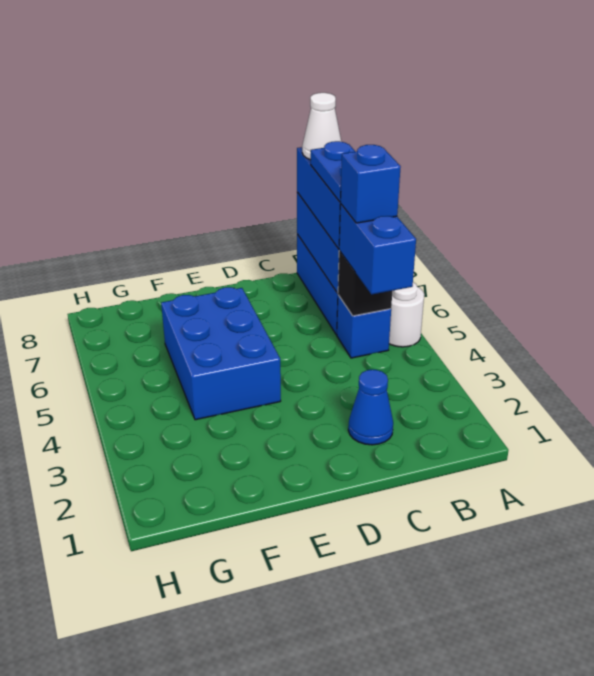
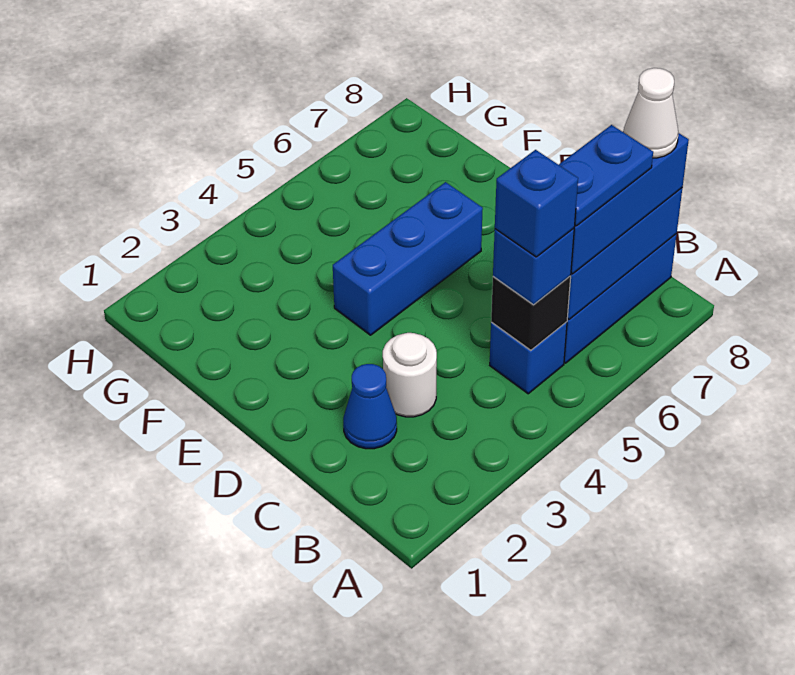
white 1x1 round brick [389,282,424,347] -> white 1x1 round brick moved to [383,333,437,417]
blue 1x2 brick [339,204,416,295] -> blue 1x1 brick [493,228,574,305]
blue 2x3 brick [161,287,281,420] -> blue 1x3 brick [333,182,483,335]

